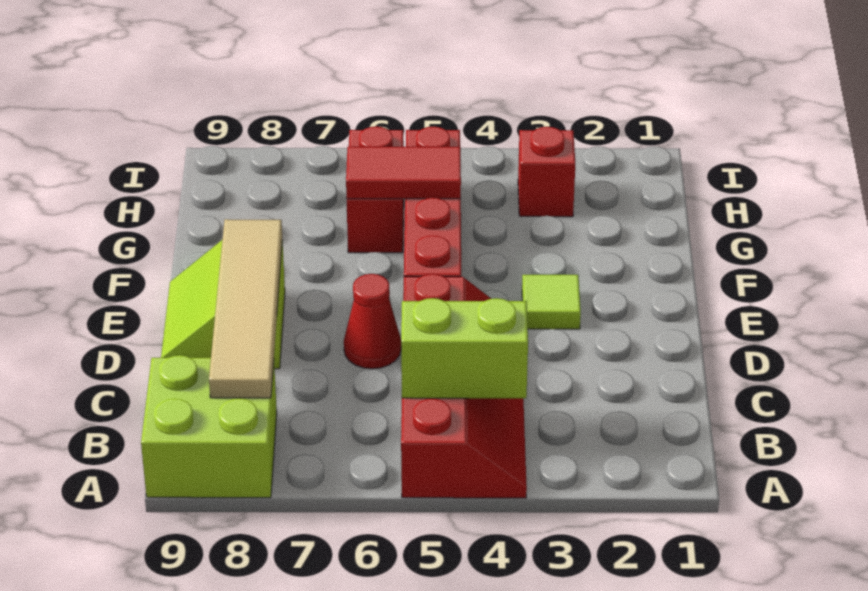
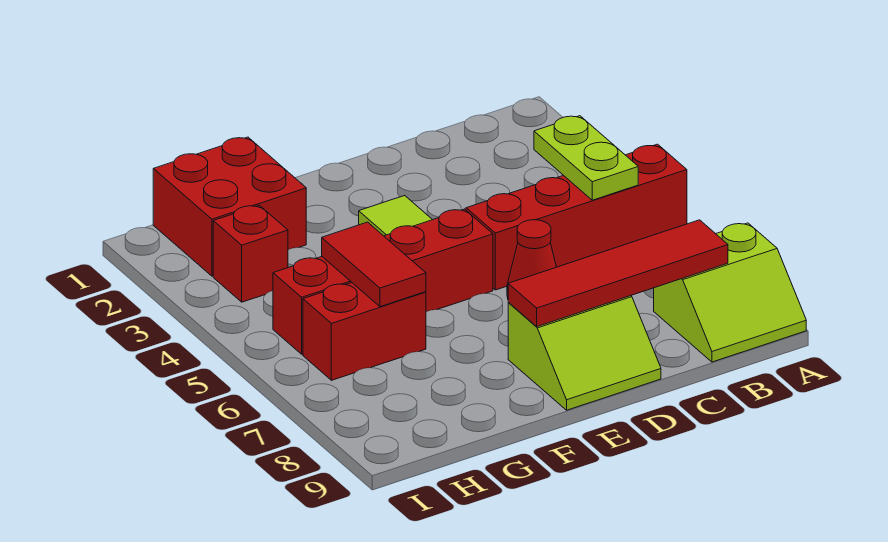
lime 2x2 brick [141,355,277,498] -> lime 2x2 slope [654,223,806,362]
lime 1x2 brick [401,298,528,398] -> lime 1x2 plate [534,116,638,200]
tan 1x4 tile [209,219,282,398] -> red 1x4 tile [508,220,728,327]
none -> red 2x2 brick [153,137,306,276]

